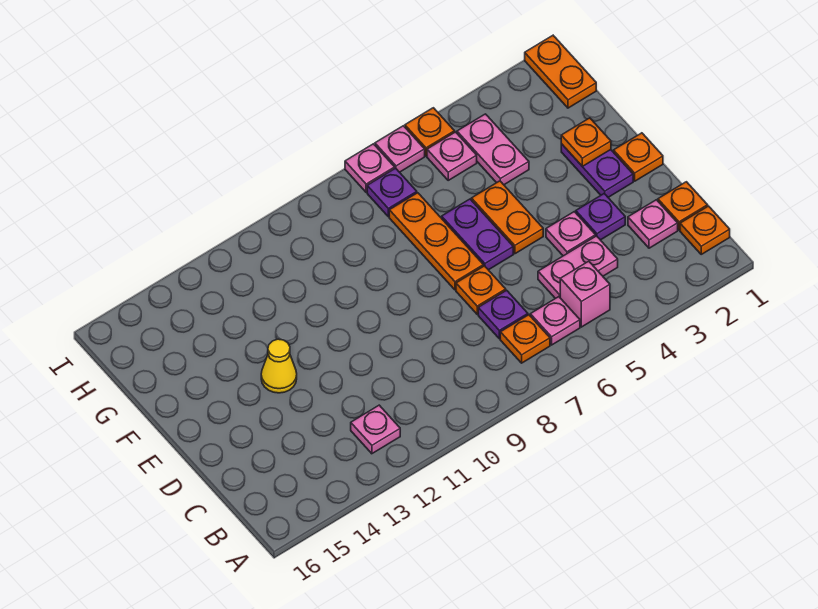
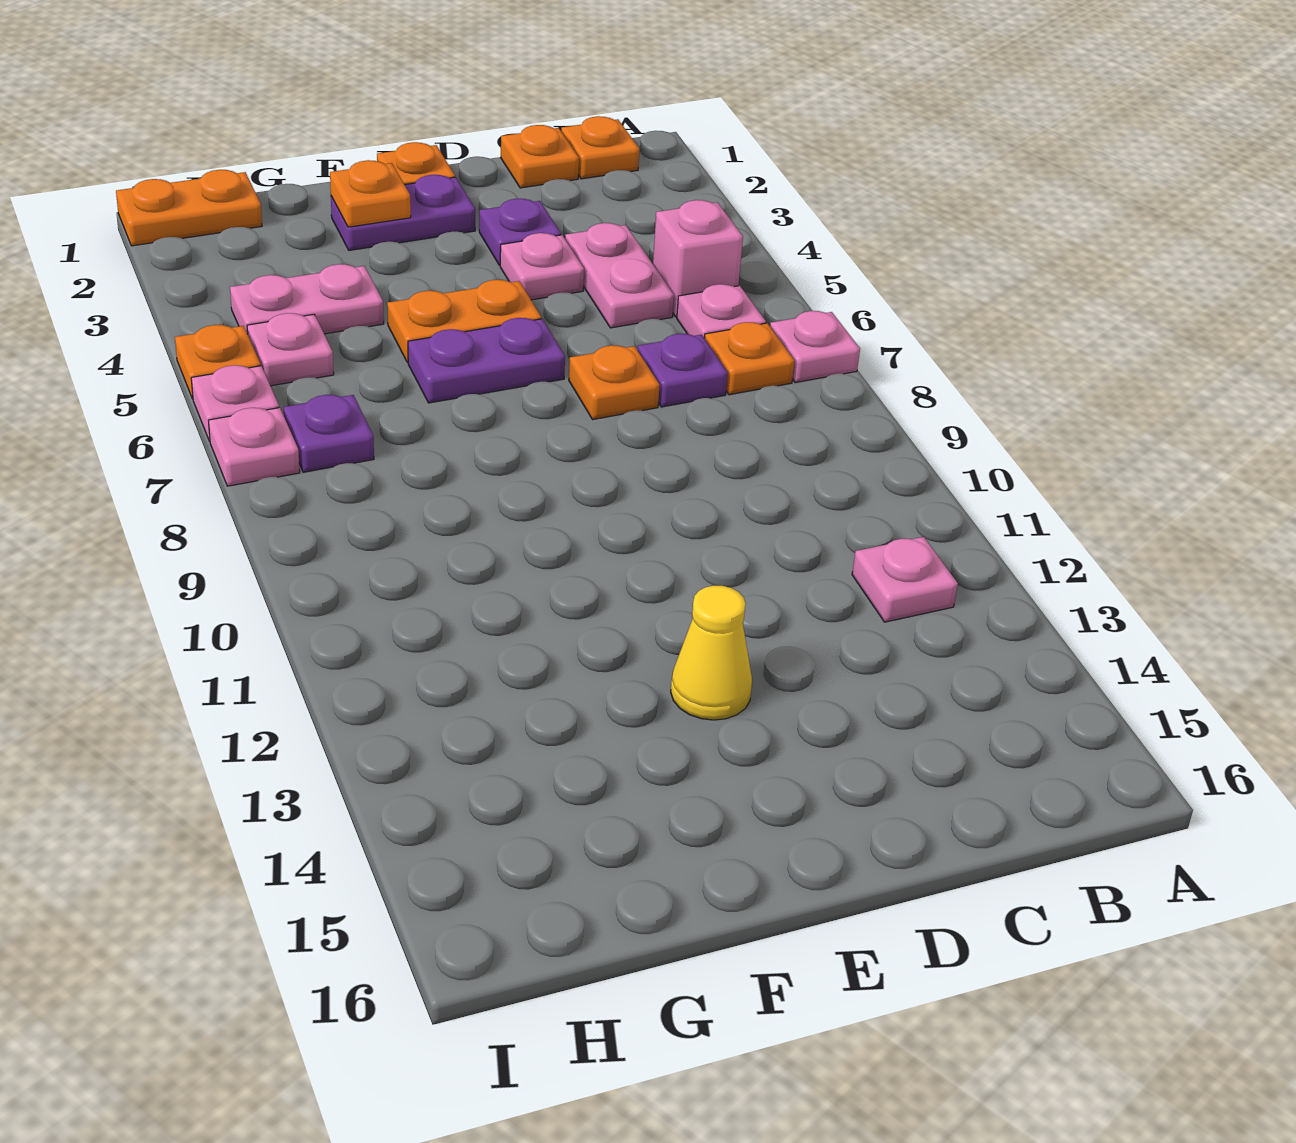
pink 1x1 plate [628,200,678,248] -> pink 1x1 plate moved to [770,311,860,383]
orange 1x3 plate [389,193,483,290] -> none

